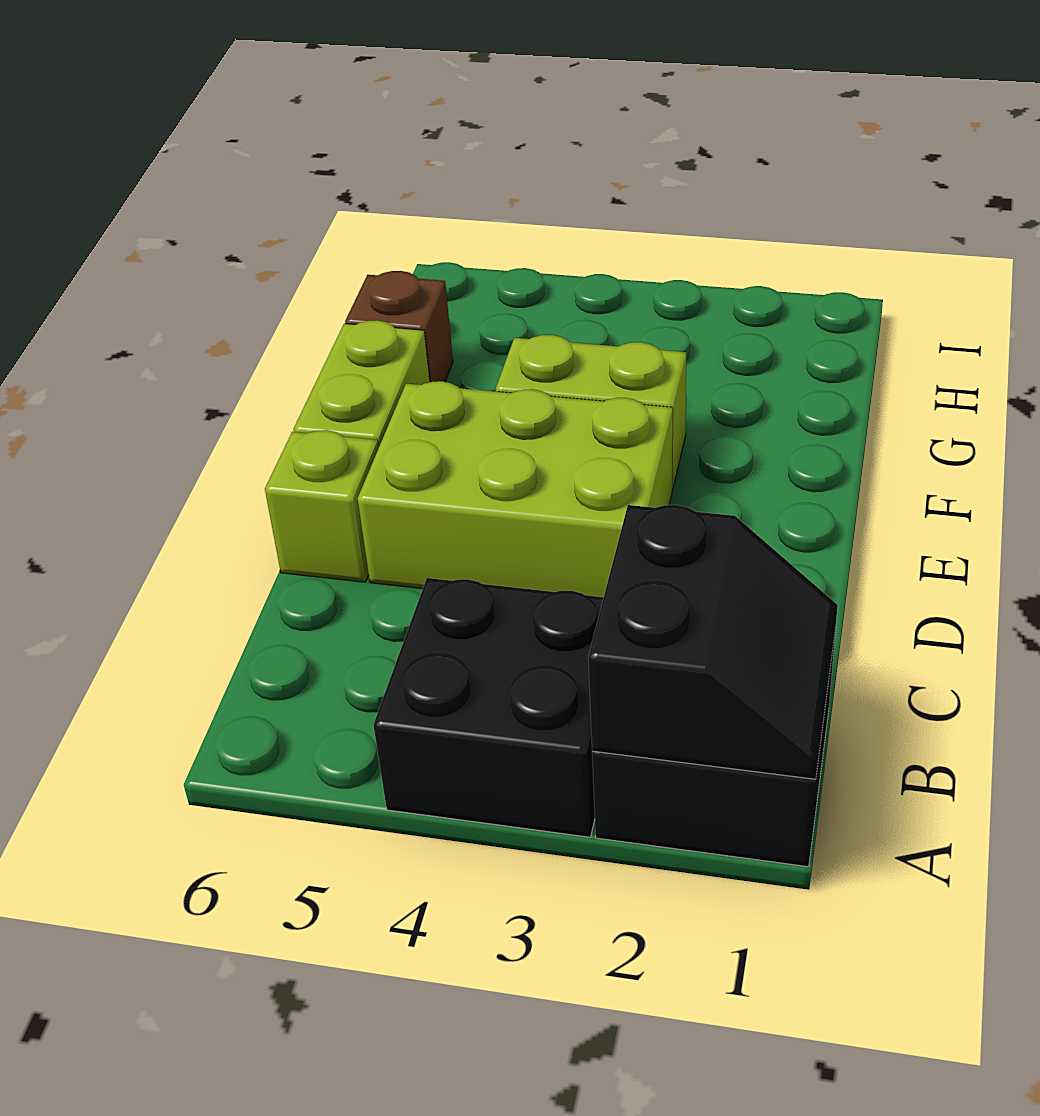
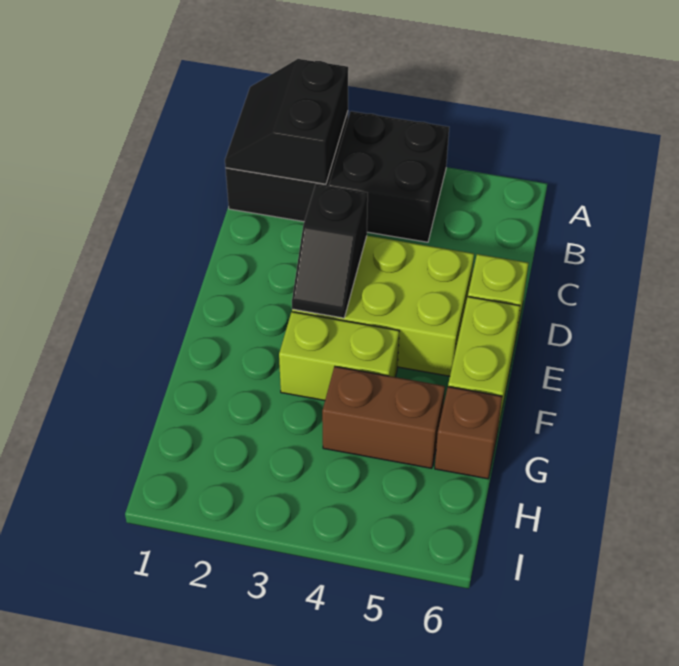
none -> black 1x2 slope [292,184,368,318]
none -> brown 1x2 brick [322,367,445,468]

